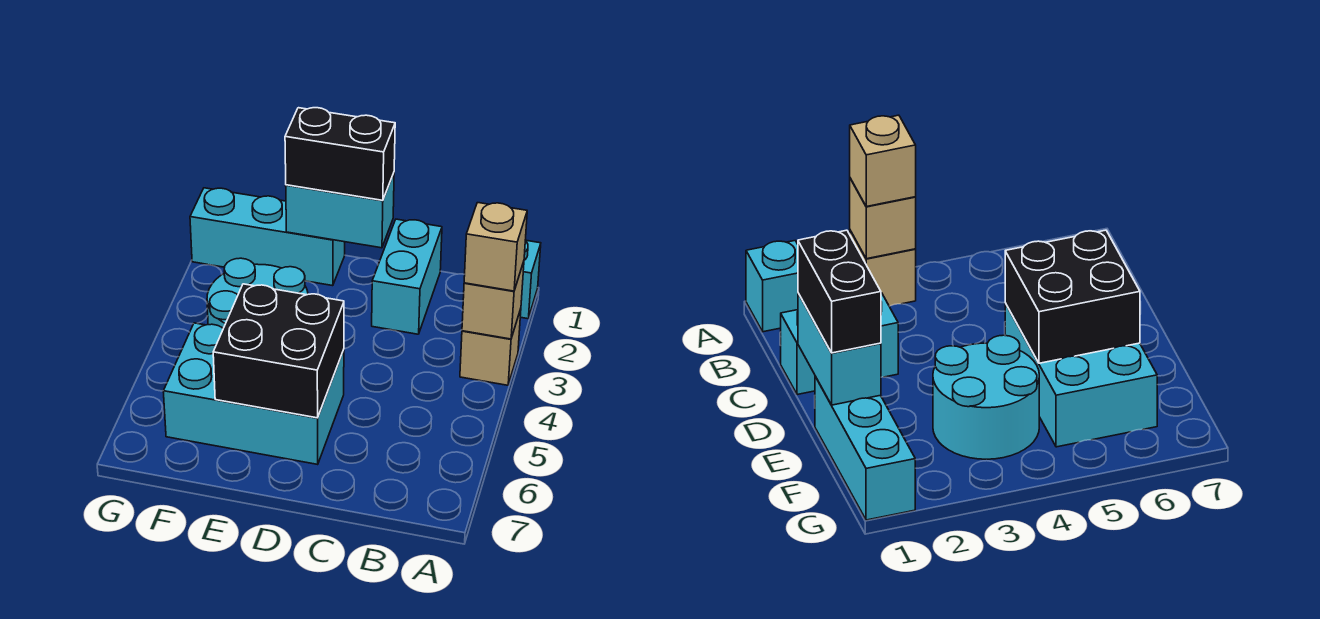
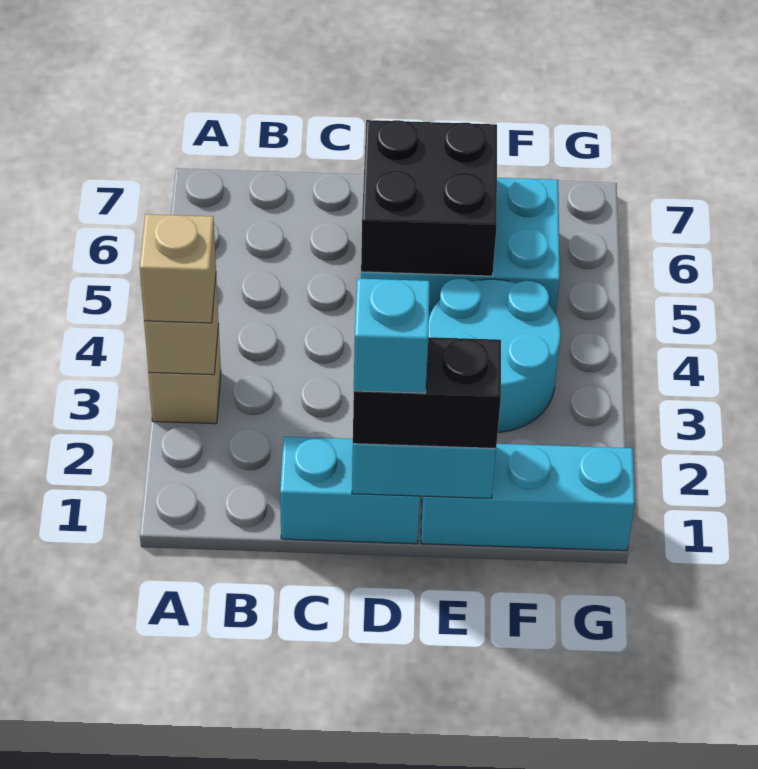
cyan 1x1 brick [520,240,541,319] -> cyan 1x1 brick moved to [354,278,430,393]
cyan 1x2 brick [372,219,442,334] -> cyan 1x2 brick turned to [280,437,420,544]

